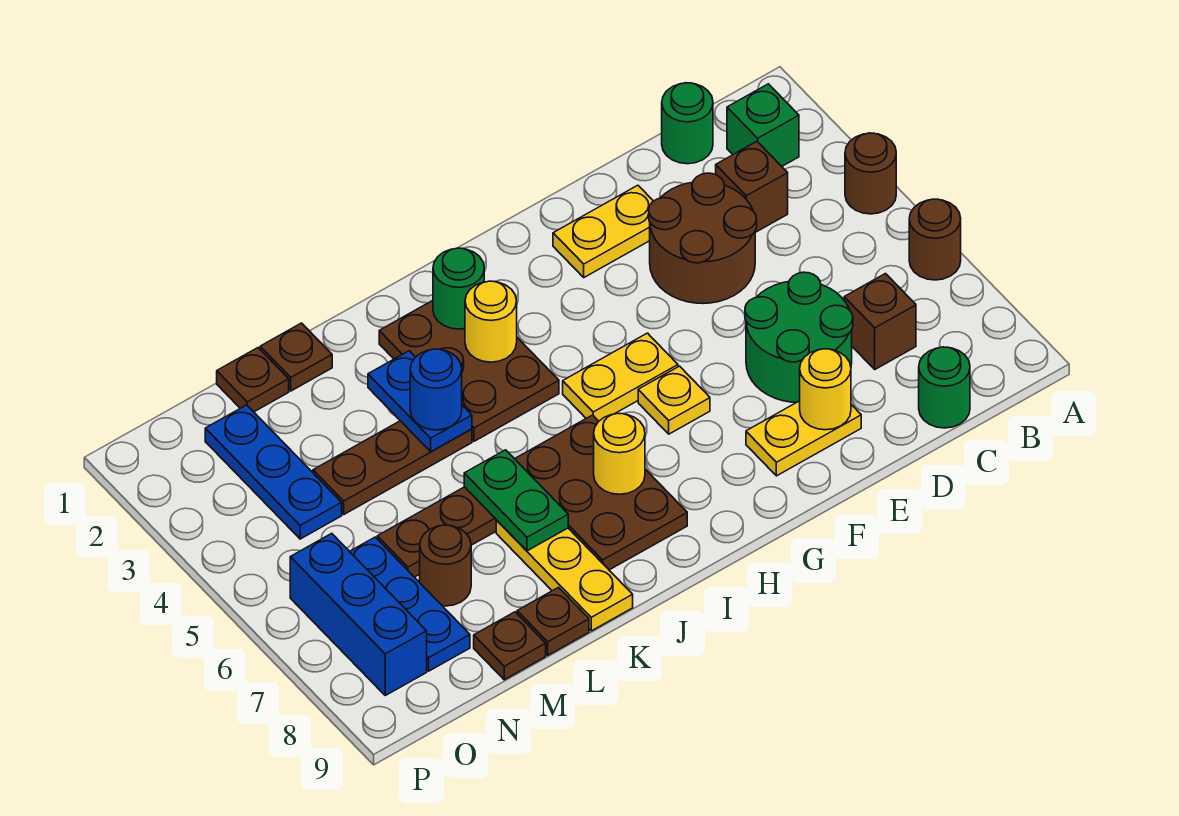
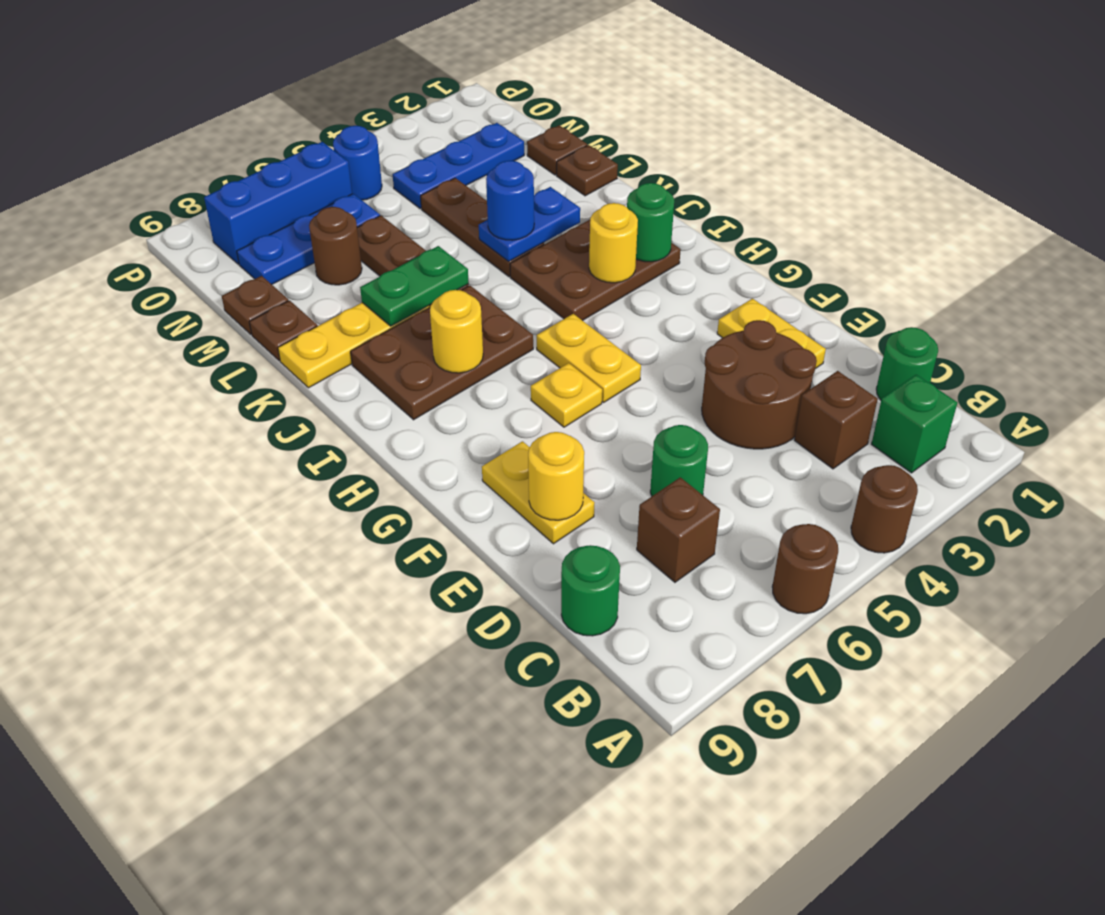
green 2x2 round brick [745,272,853,402] -> green 1x1 round brick [650,425,708,496]
none -> blue 1x1 round brick [333,126,382,200]

